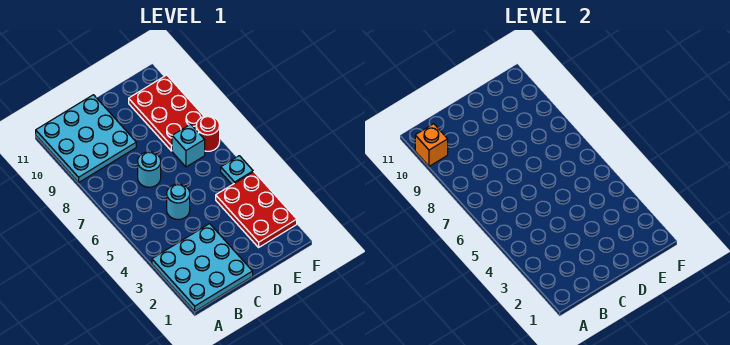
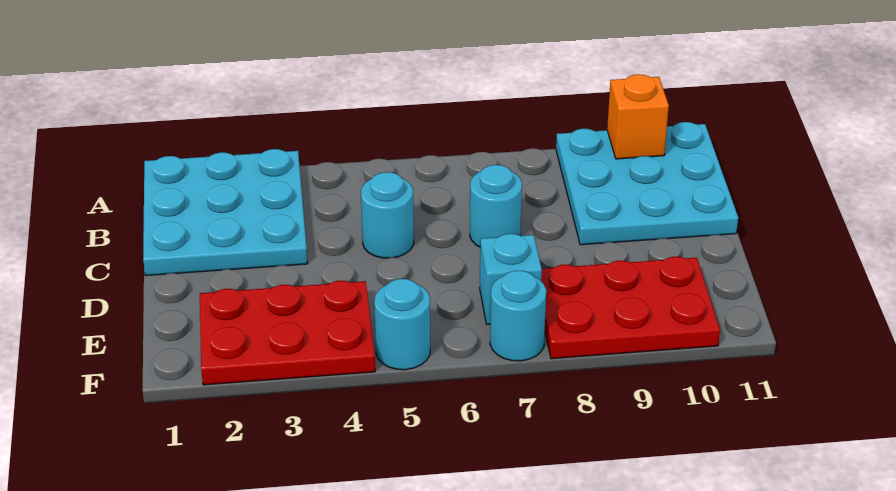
cyan 1x1 plate [221,156,253,185] -> cyan 1x1 round brick [374,279,430,370]
red 1x1 round brick [196,116,220,151] -> cyan 1x1 round brick [490,270,546,361]

